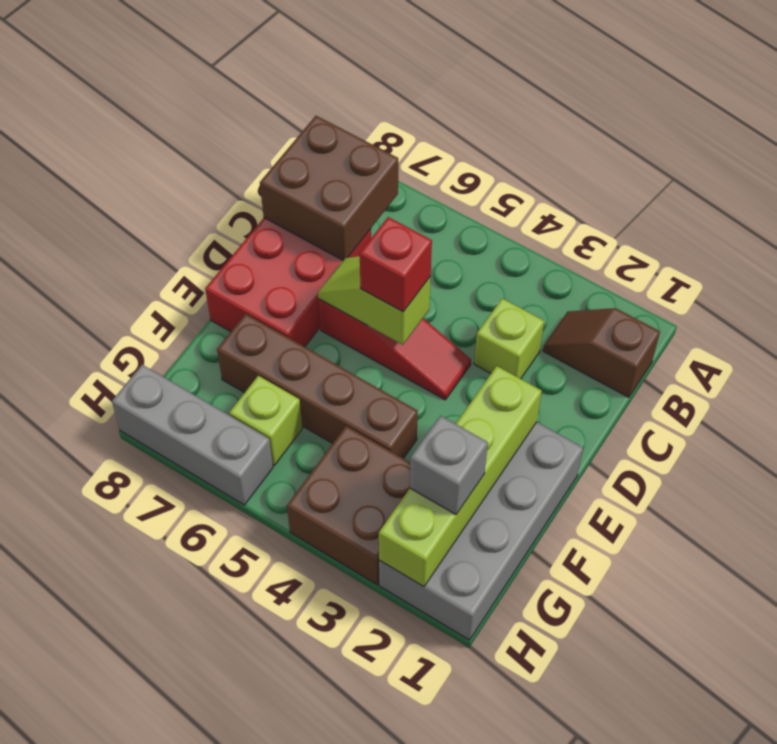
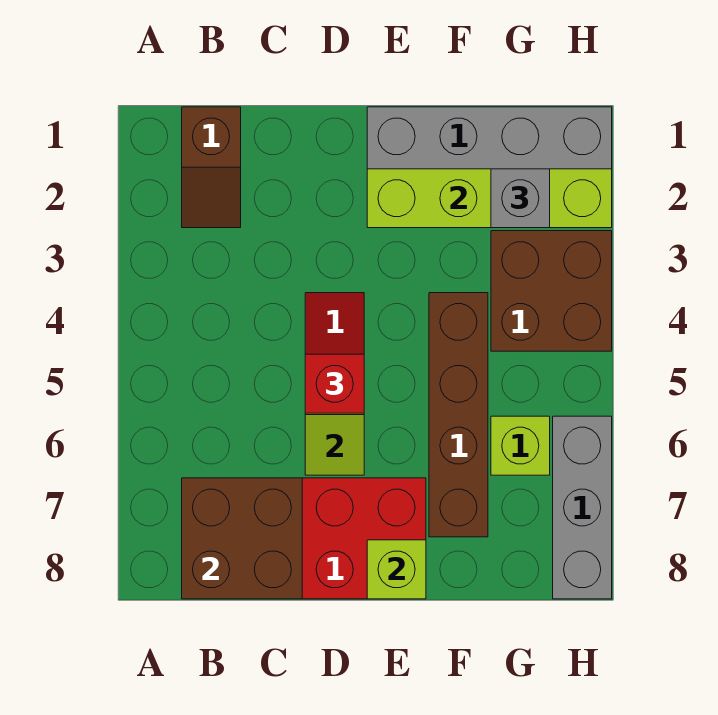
lime 1x1 brick [474,298,544,379] -> lime 1x1 brick moved to [367,540,426,599]

